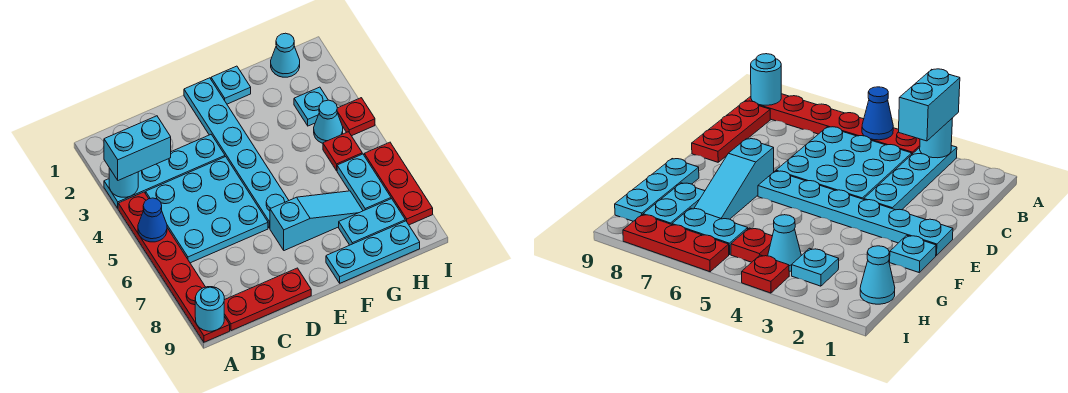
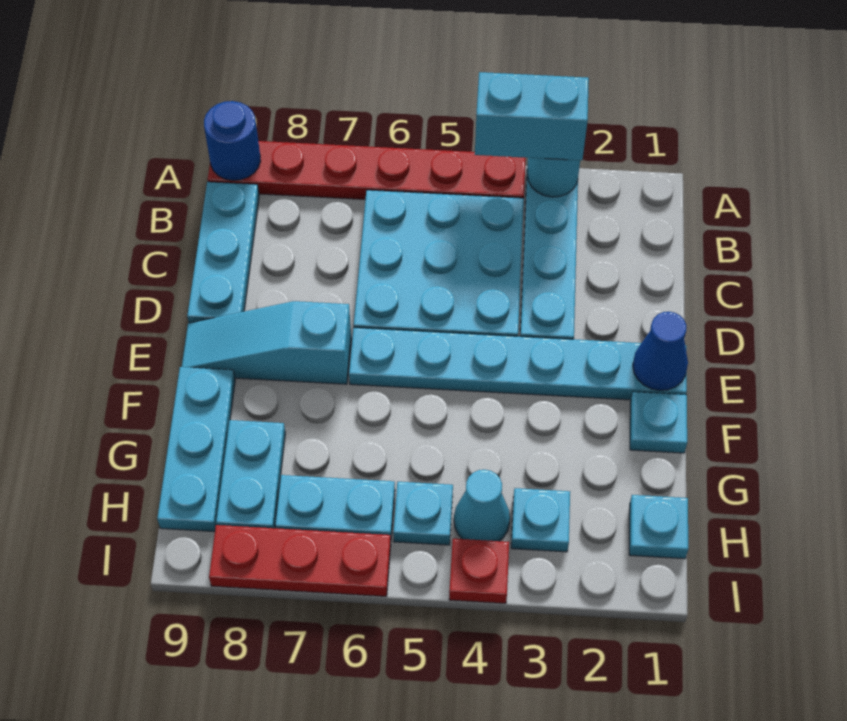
cyan 1x2 brick [104,116,171,180] -> cyan 1x2 brick turned to [475,72,589,160]
blue 1x1 cone [138,198,167,242] -> blue 1x1 cone moved to [633,312,688,390]
cyan 1x1 round brick [195,287,225,331] -> blue 1x1 round brick [204,101,261,181]
red 1x3 plate [224,268,311,331] -> cyan 1x3 plate [187,182,259,323]
cyan 1x3 slope [270,191,363,251] -> cyan 1x3 slope turned to [182,301,351,384]
cyan 1x1 cone [271,33,300,77] -> cyan 1x1 plate [629,495,688,559]
red 1x1 plate [323,132,362,171] -> cyan 1x1 plate [393,482,453,545]

